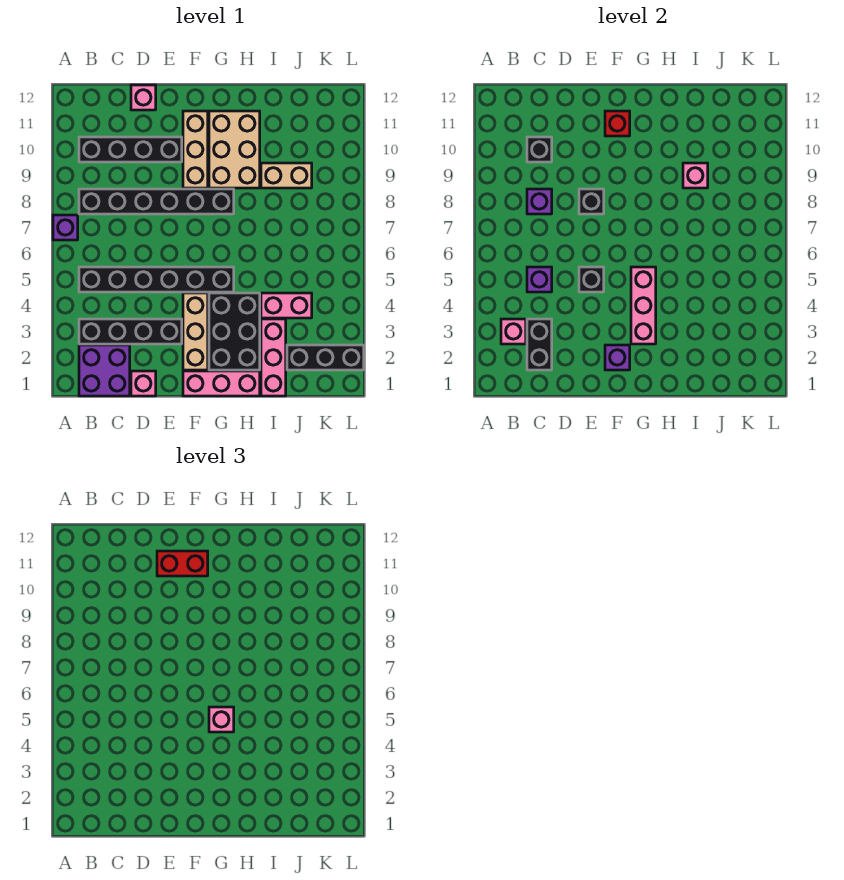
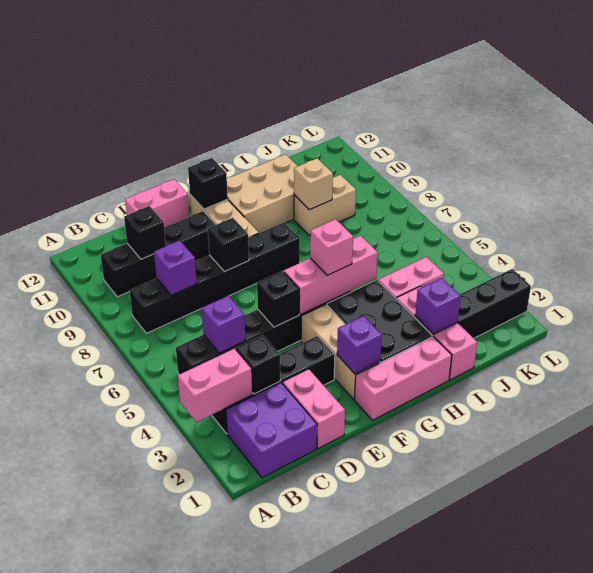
purple 1x1 brick [53,215,78,240] -> purple 1x1 brick moved to [415,278,461,334]
pink 1x1 brick [501,319,526,344] -> pink 1x2 brick [178,349,252,422]
black 1x2 brick [527,319,552,370] -> black 1x1 brick [236,335,280,394]
pink 1x1 brick [131,371,156,396] -> pink 1x2 brick [283,369,345,449]
pink 1x1 brick [131,85,156,110] -> pink 1x2 brick [125,179,190,227]
red 1x2 brick [157,551,208,576] -> none
red 1x1 brick [605,111,630,136] -> black 1x1 brick [188,158,228,209]
pink 1x3 brick [631,267,656,344] -> pink 1x3 brick turned to [284,236,378,315]
tan 2x3 brick [209,111,260,188] -> tan 2x3 brick turned to [227,154,298,233]
pink 1x1 brick [683,163,708,188] -> tan 1x1 brick [294,158,333,210]

